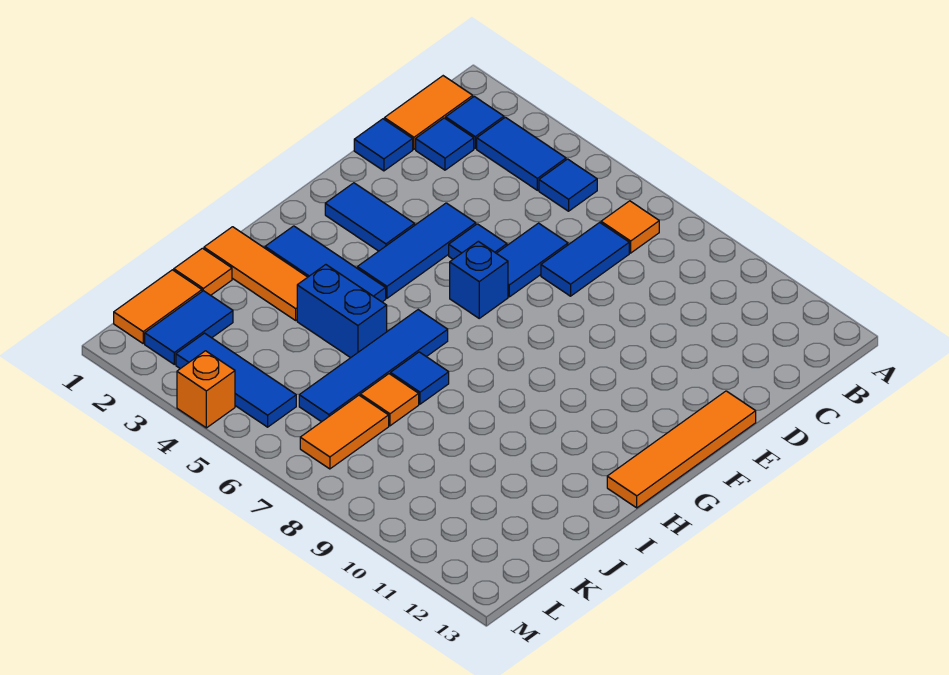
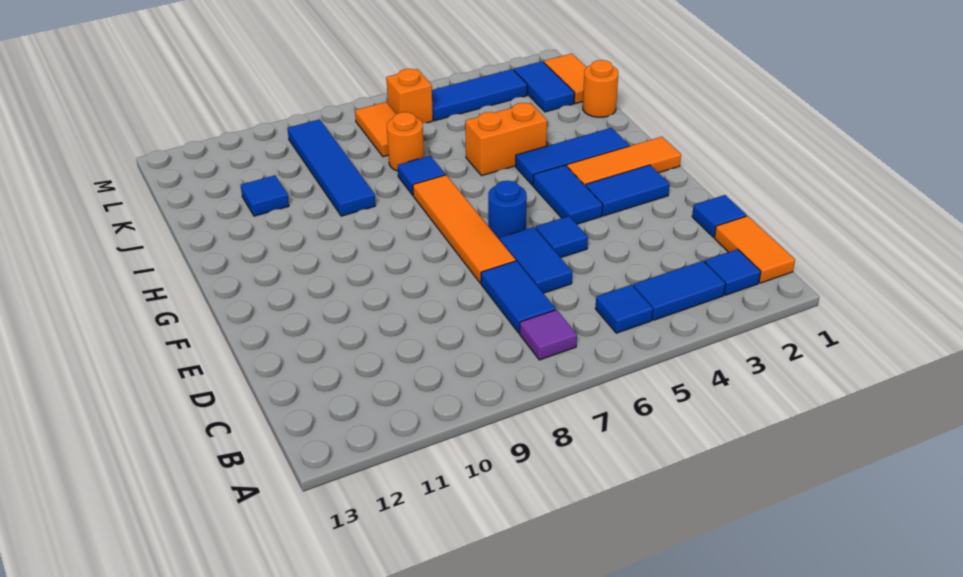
orange 1x1 tile [601,201,659,253] -> purple 1x1 tile [520,310,577,360]
blue 1x1 tile [416,118,474,170] -> blue 1x1 tile moved to [241,175,289,216]
blue 1x3 tile [357,203,476,298] -> blue 1x2 tile [533,165,603,224]
orange 1x4 tile [607,391,756,508] -> orange 1x4 tile moved to [413,175,516,283]
blue 1x1 brick [450,241,508,318] -> blue 1x1 round brick [488,181,527,240]
blue 1x4 tile [299,310,448,422] -> blue 1x4 tile moved to [287,119,376,216]
orange 1x3 tile [204,227,307,320] -> orange 1x3 tile moved to [567,137,681,186]
blue 1x2 brick [297,265,387,358] -> orange 1x2 brick [465,103,547,176]
orange 1x1 tile [174,248,232,295] -> orange 1x1 round brick [583,60,618,117]
orange 1x1 tile [360,374,419,426] -> orange 1x1 round brick [387,112,424,171]
orange 1x1 brick [177,351,235,428] -> orange 1x1 brick moved to [386,69,433,123]

